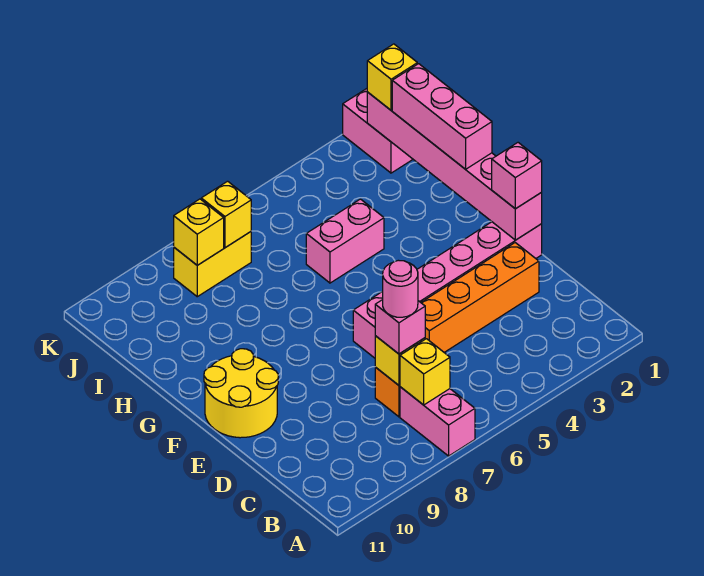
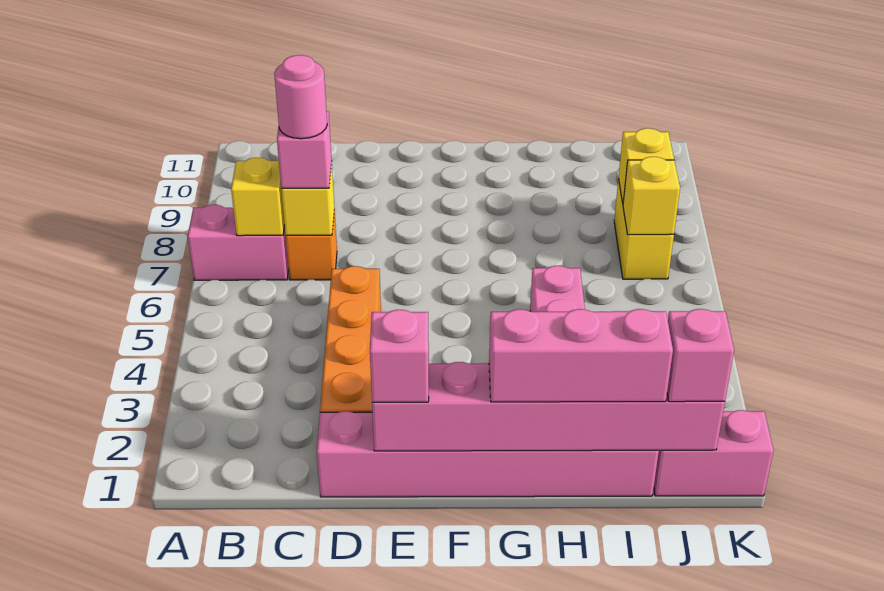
pink 1x6 brick [353,222,542,358] -> pink 1x6 brick turned to [317,411,659,497]
yellow 2x2 round brick [204,349,278,438] -> none
yellow 1x1 brick [367,44,417,110] -> pink 1x1 brick [667,309,734,402]

